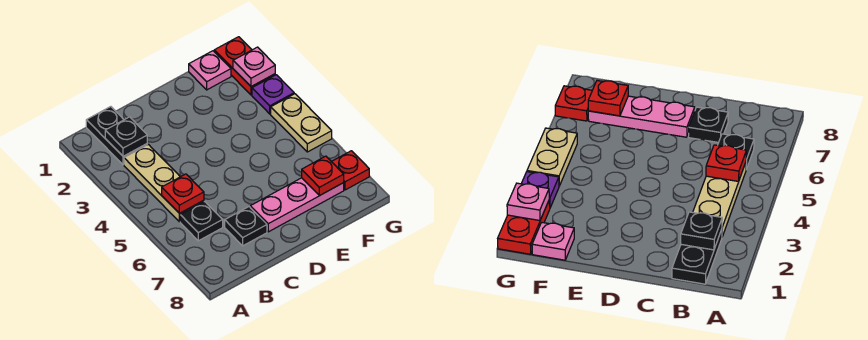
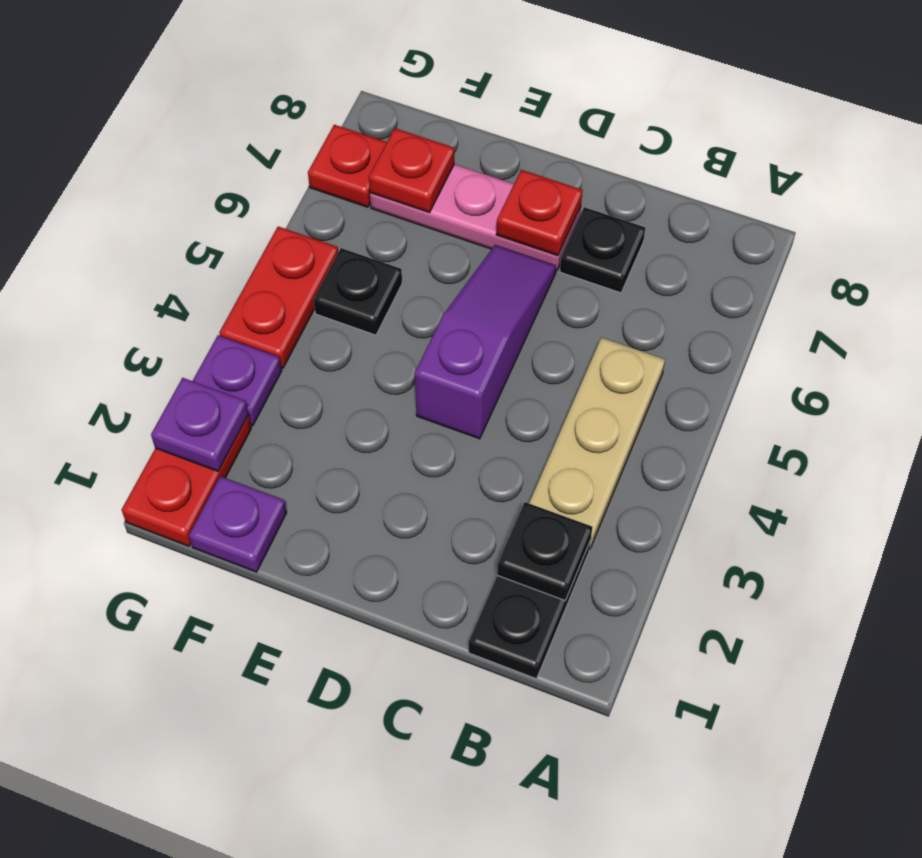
red 1x1 plate [162,174,204,213] -> red 1x1 plate moved to [496,170,582,256]
black 1x1 plate [180,202,223,241] -> black 1x1 plate moved to [314,248,402,335]
none -> purple 1x3 slope [415,245,556,439]
pink 1x1 plate [189,51,231,90] -> purple 1x1 plate [189,476,287,572]
pink 1x1 plate [233,47,275,87] -> purple 1x1 plate [151,378,249,471]
tan 1x2 plate [271,94,332,152] -> red 1x2 plate [219,227,338,368]

